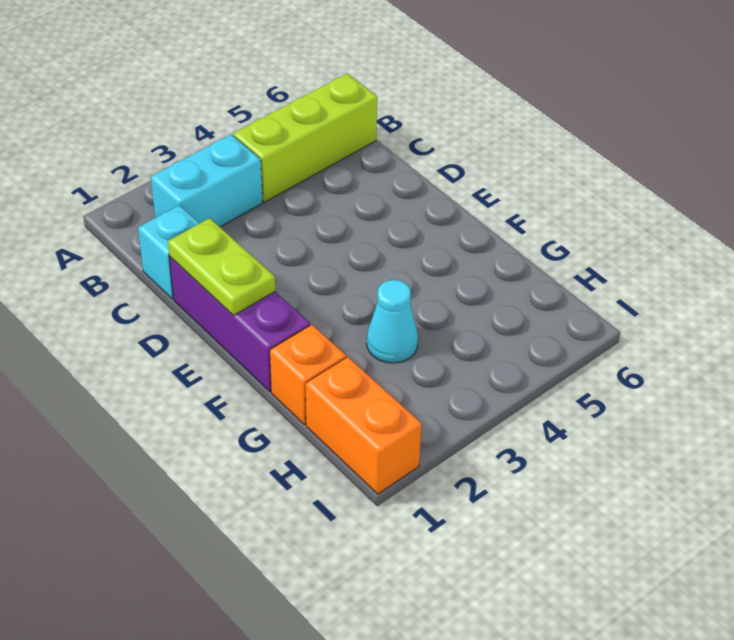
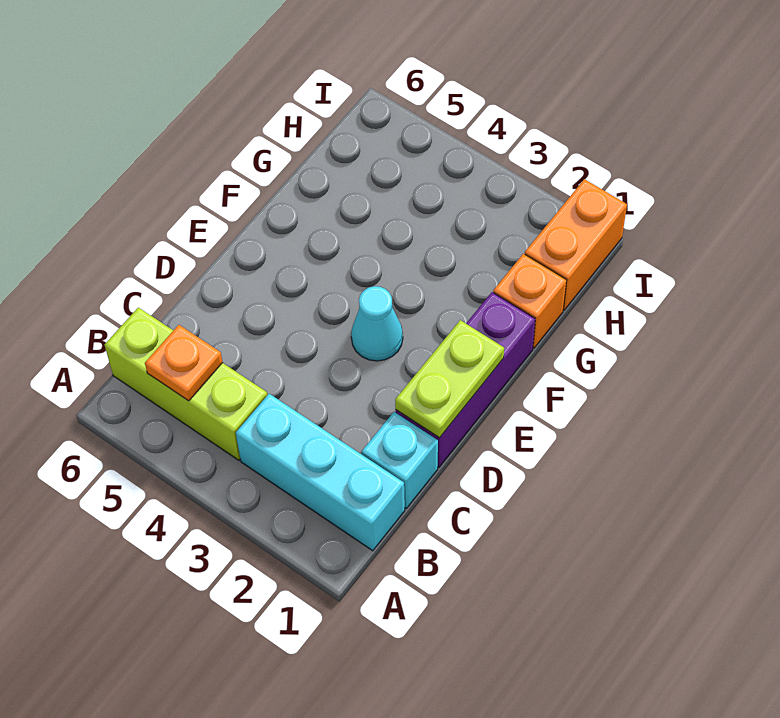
cyan 1x2 brick [151,134,263,227] -> cyan 1x3 brick [236,394,405,551]
none -> orange 1x1 plate [145,325,223,401]
cyan 1x1 cone [367,280,418,363] -> cyan 1x1 cone moved to [351,286,403,361]

